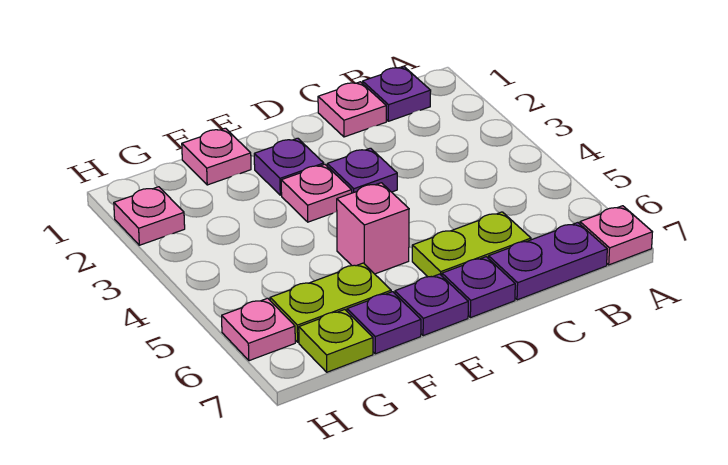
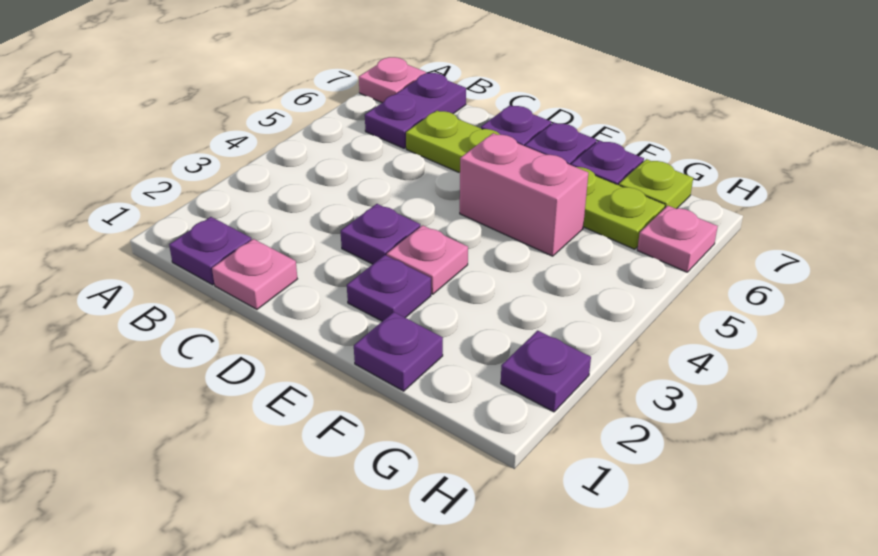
purple 1x2 plate [489,223,607,300] -> purple 1x2 plate turned to [365,73,466,148]
pink 1x1 brick [337,183,409,274] -> pink 1x2 brick [460,133,588,256]
pink 1x1 plate [182,128,251,185] -> purple 1x1 plate [354,312,443,391]
pink 1x1 plate [114,187,185,245] -> purple 1x1 plate [501,331,591,412]

